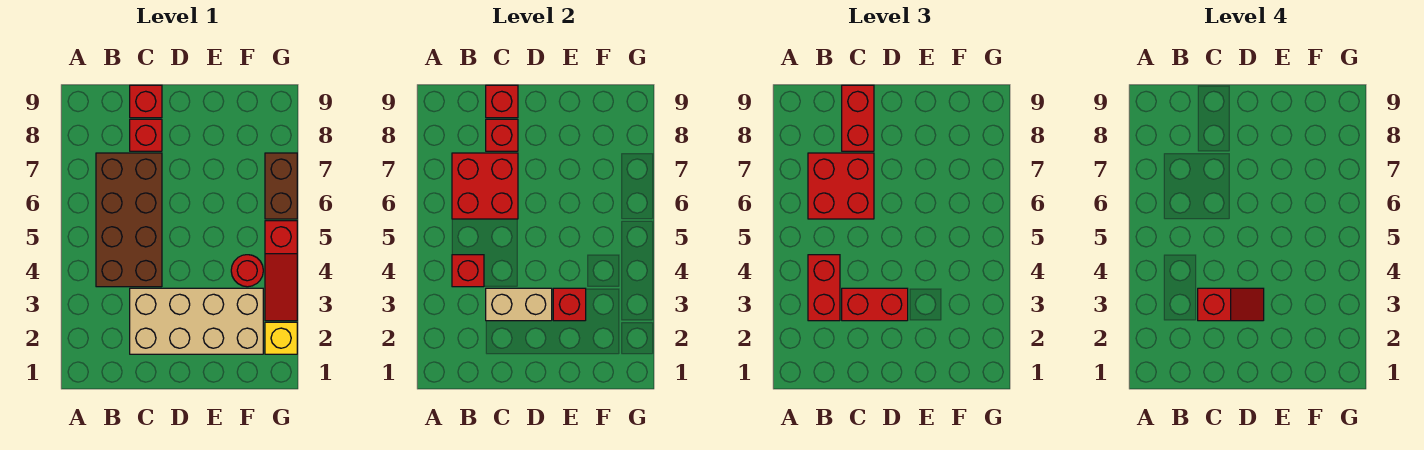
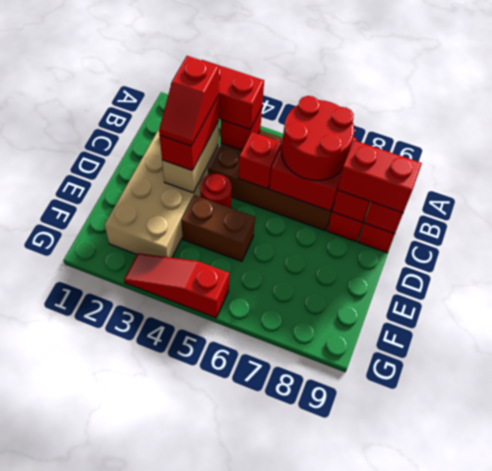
red 2x2 brick [808,153,874,219] -> red 2x2 round brick [281,96,354,180]
red 1x1 brick [553,288,586,321] -> red 1x1 brick moved to [238,132,282,189]
red 1x1 round brick [231,255,263,287] -> red 1x1 round brick moved to [200,173,232,208]
yellow 1x1 brick [265,322,297,354] -> none
brown 1x2 brick [265,153,297,219] -> brown 1x2 brick moved to [181,195,255,262]

